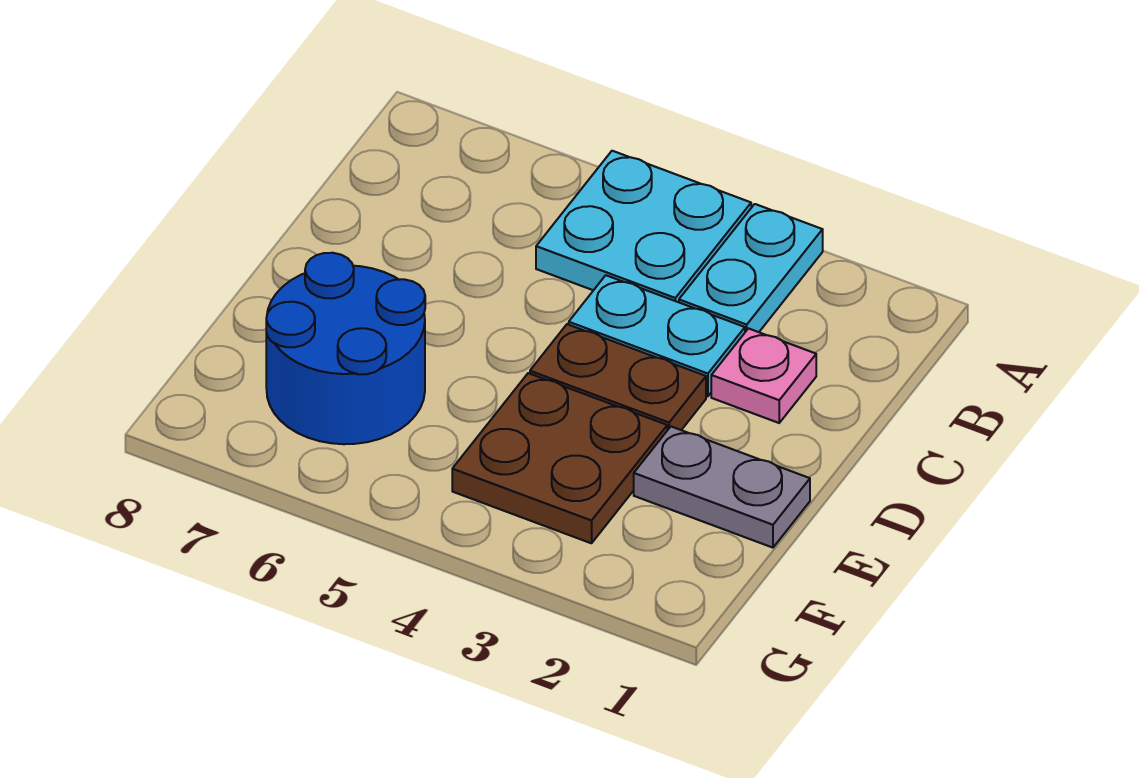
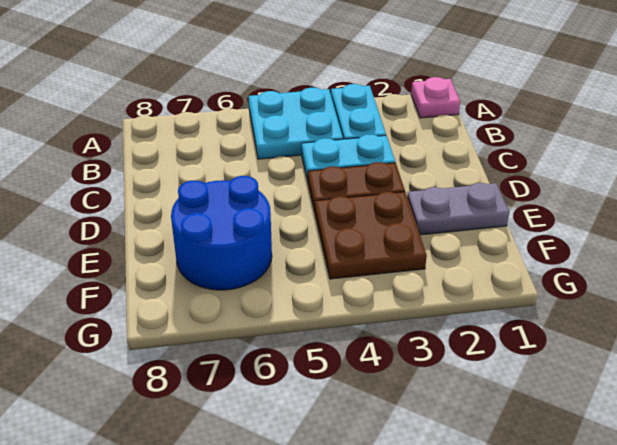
pink 1x1 plate [711,329,816,423] -> pink 1x1 plate moved to [411,77,460,118]

